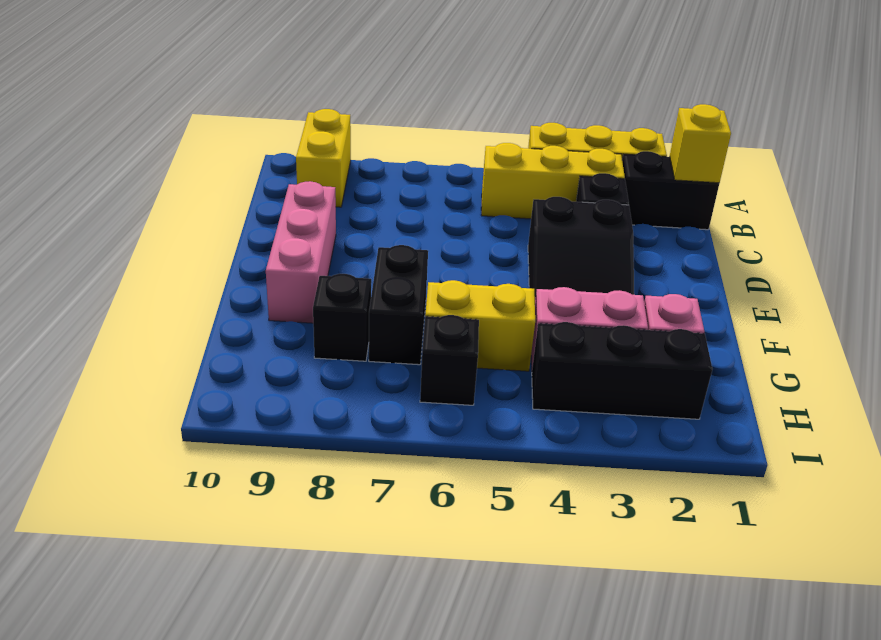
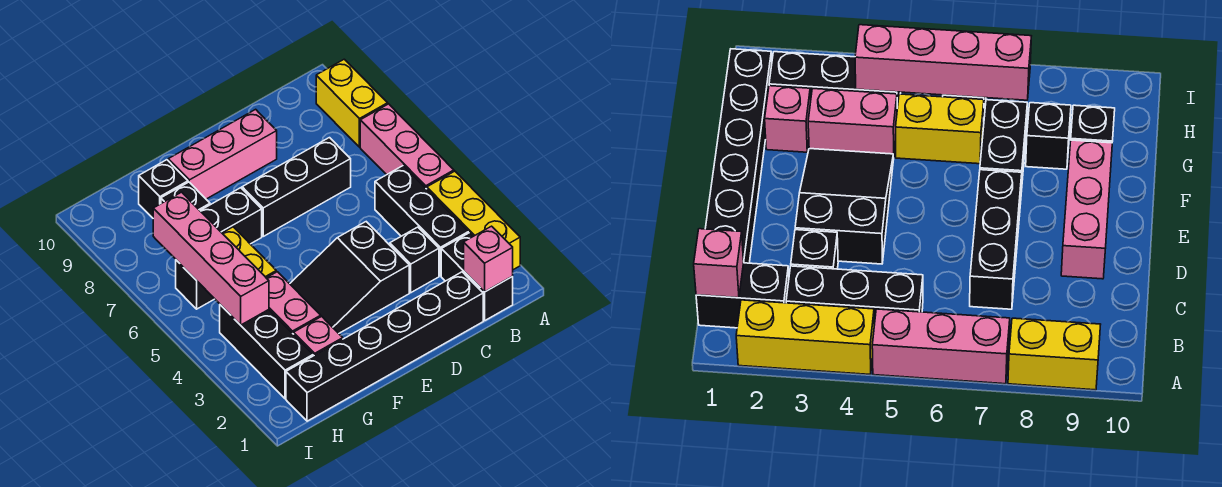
none -> pink 1x3 brick [360,104,454,189]
yellow 1x2 brick [296,109,351,207] -> yellow 1x2 brick turned to [316,59,388,147]
yellow 1x1 brick [669,104,731,183] -> pink 1x1 brick [464,226,513,292]
yellow 1x3 brick [481,143,625,219] -> black 1x3 brick [375,166,469,276]
none -> black 1x6 brick [286,272,483,421]
none -> black 1x3 brick [242,138,351,236]
none -> black 1x1 brick [139,160,188,218]
none -> pink 1x4 brick [153,192,269,325]

